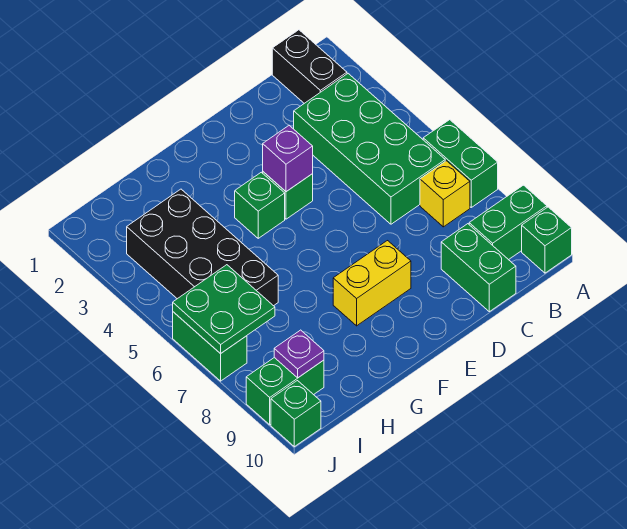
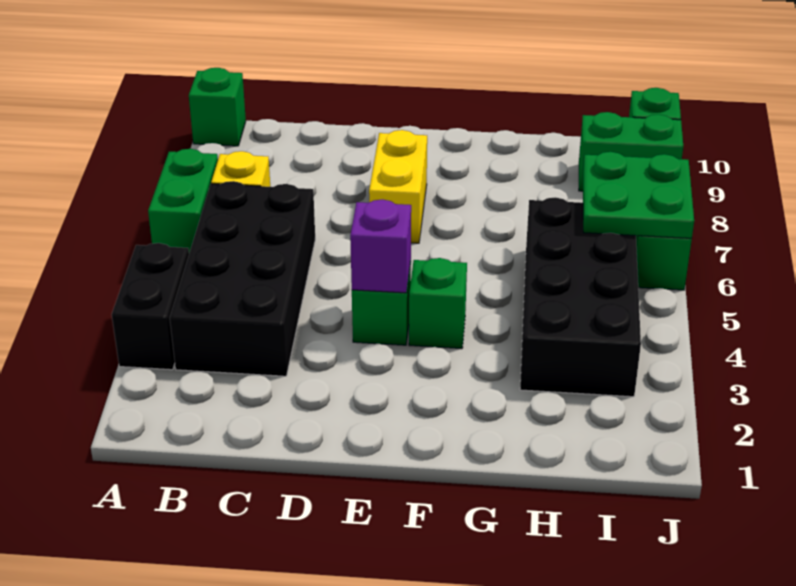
green 1x2 brick [469,185,547,260] -> none
black 1x2 brick [272,30,347,103] -> black 1x2 brick moved to [112,243,189,370]
green 2x4 brick [294,74,445,224] -> black 2x4 brick [170,181,315,376]
green 1x2 brick [441,224,516,312] -> none
yellow 1x2 brick [333,241,411,326] -> yellow 1x2 brick turned to [369,130,427,243]
purple 1x1 plate [274,330,324,378] -> none

